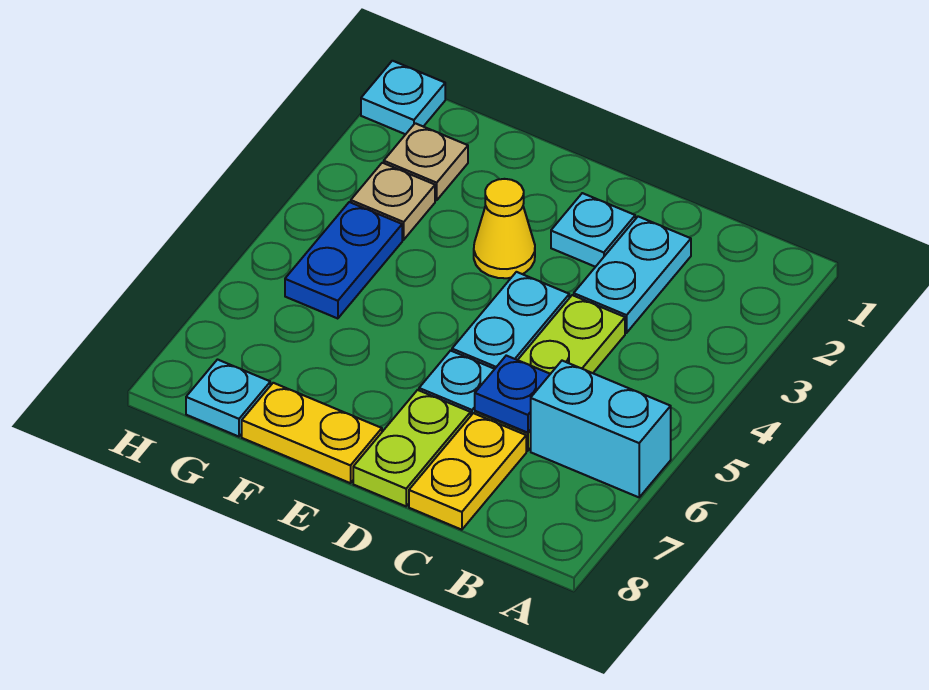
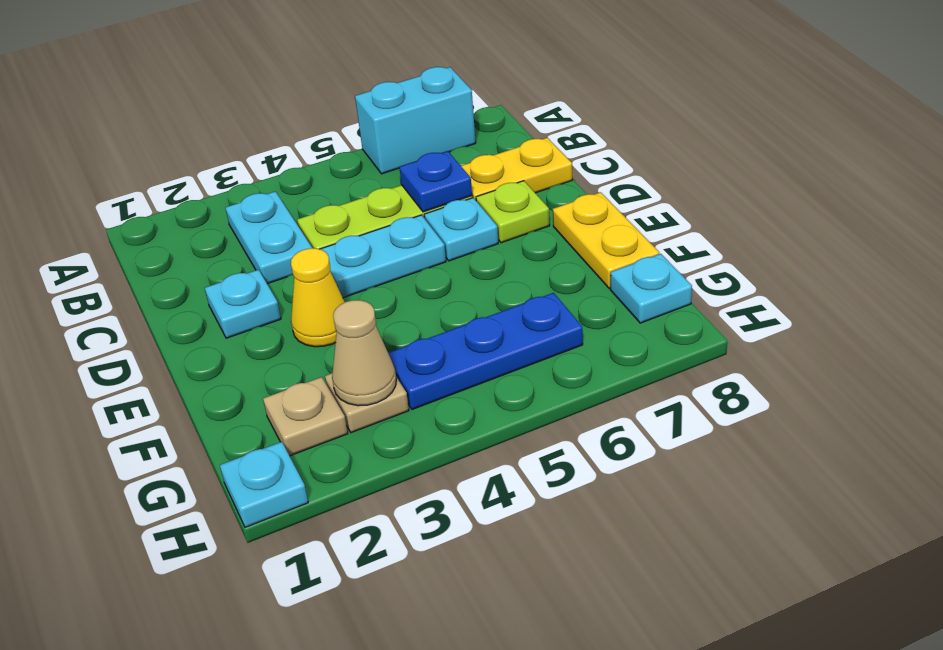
cyan 1x2 brick [531,361,671,497] -> cyan 1x2 brick turned to [355,67,476,174]
cyan 1x2 plate [574,217,691,333] -> cyan 1x2 plate turned to [225,191,312,284]
lime 1x2 plate [353,390,471,506] -> lime 1x1 plate [476,181,550,243]
none -> tan 1x1 cone [332,300,396,406]
blue 1x2 plate [285,202,402,319] -> blue 1x3 plate [388,293,583,409]

